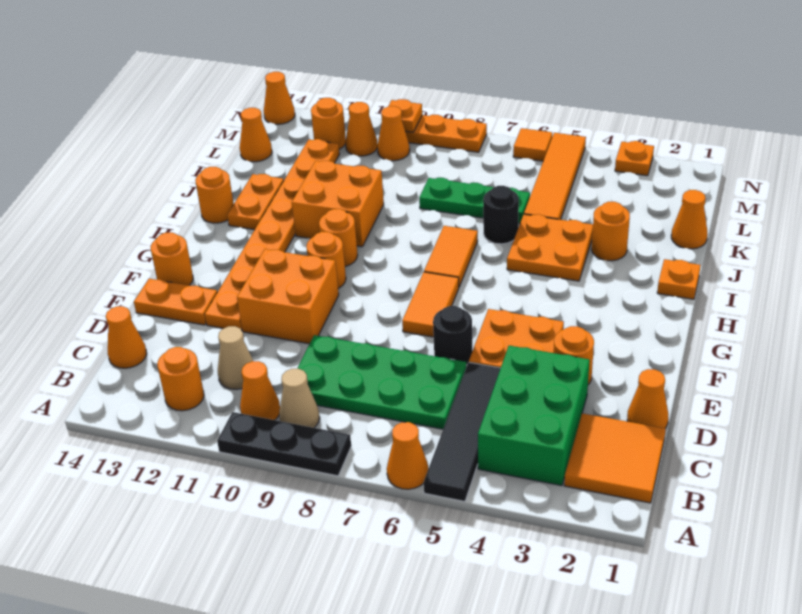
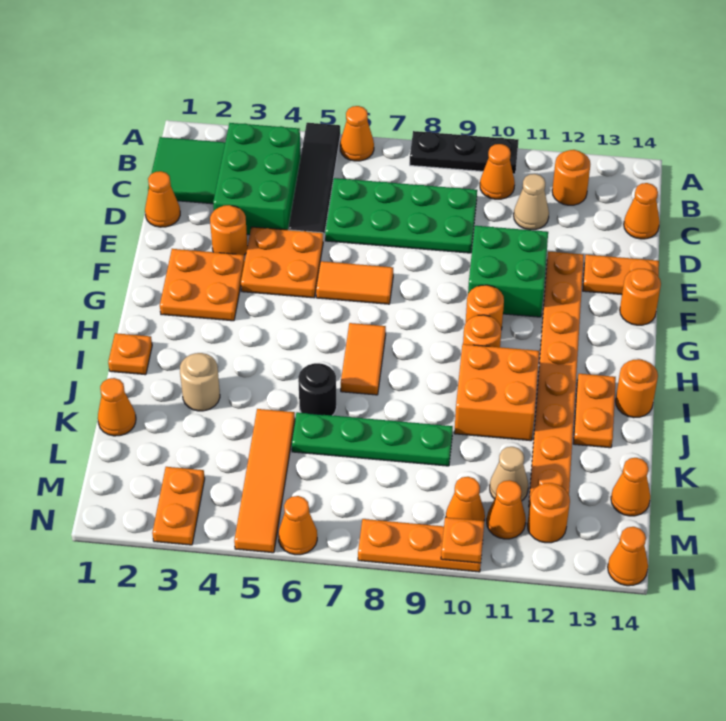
orange 2x2 tile [564,413,666,503] -> green 2x2 tile [148,137,225,204]
tan 1x1 cone [279,369,320,428] -> tan 1x1 cone moved to [490,447,528,501]
black 1x1 round brick [433,306,472,365] -> none
orange 2x2 brick [237,249,339,344] -> green 2x2 brick [468,226,548,317]
orange 1x2 tile [402,272,459,337] -> orange 1x2 tile turned to [316,261,393,304]
orange 2x2 plate [507,214,593,281] -> orange 2x2 plate moved to [160,249,245,321]
orange 1x1 round brick [592,202,630,261] -> tan 1x1 round brick [180,353,220,411]
green 1x3 plate [419,178,530,224] -> green 1x4 plate [292,412,453,466]
orange 1x1 plate [615,141,654,176] -> orange 1x2 plate [152,467,205,545]
orange 1x1 tile [513,128,552,161] -> orange 1x1 cone [278,496,317,555]

